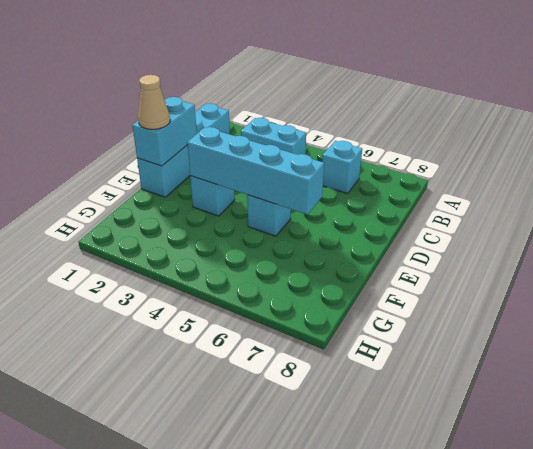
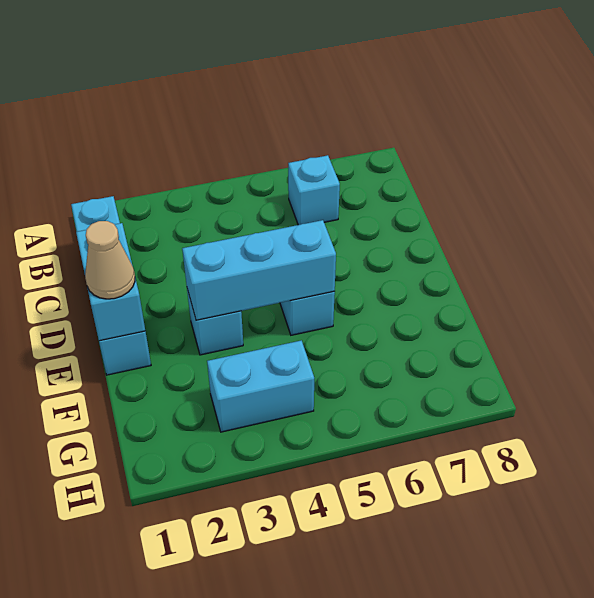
cyan 1x2 brick [241,118,306,155] -> cyan 1x2 brick moved to [207,340,314,432]
cyan 1x4 brick [187,127,324,215] -> cyan 1x3 brick [182,220,336,320]

